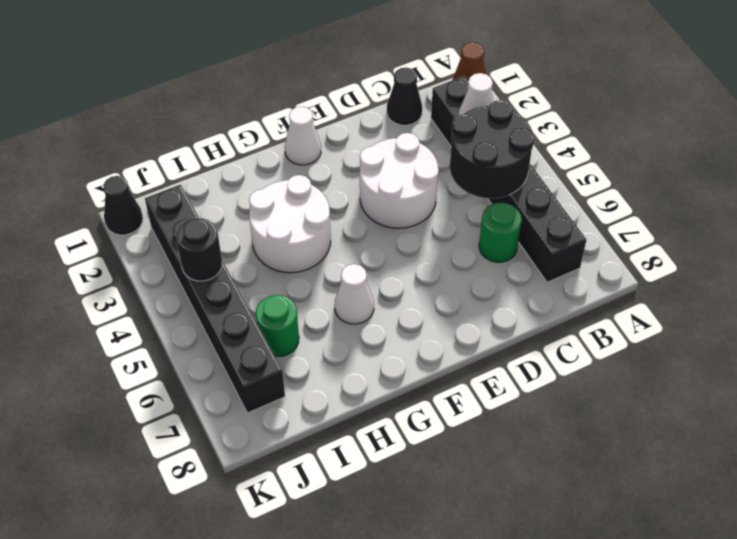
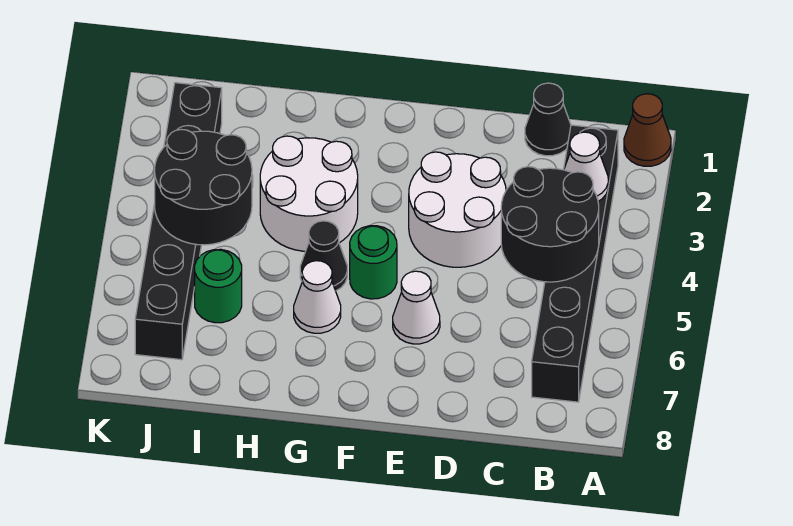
green 1x1 round brick [479,203,522,262] -> green 1x1 round brick moved to [350,226,397,299]
white 1x1 cone [285,107,321,165] -> white 1x1 cone moved to [393,271,440,344]
black 1x1 round brick [176,218,222,281] -> black 2x2 round brick [155,129,252,245]
black 1x1 cone [103,176,143,235] -> black 1x1 cone moved to [300,221,347,291]

